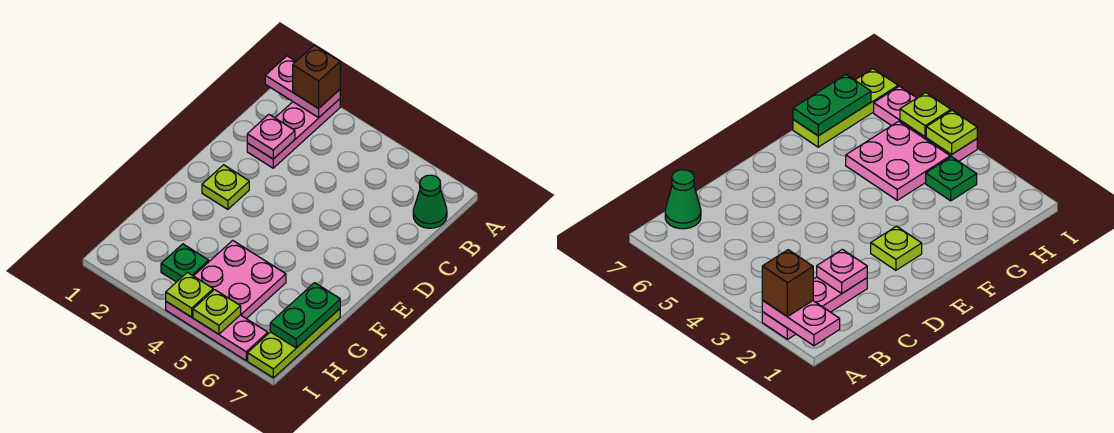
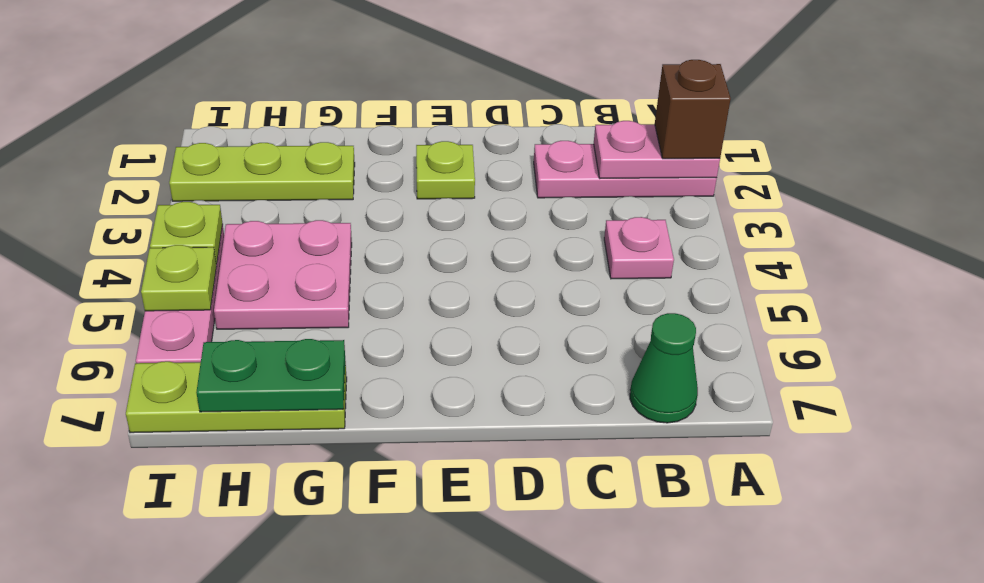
pink 1x2 plate [265,56,340,118] -> pink 1x2 plate turned to [594,121,720,178]
pink 1x1 plate [247,115,295,159] -> pink 1x1 plate moved to [604,217,674,279]
none -> lime 1x3 plate [169,142,355,201]
green 1x1 plate [161,244,209,282] -> none

